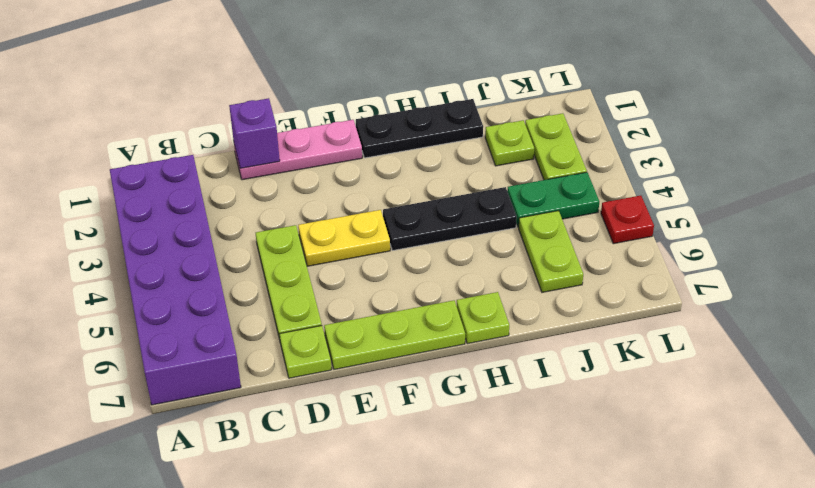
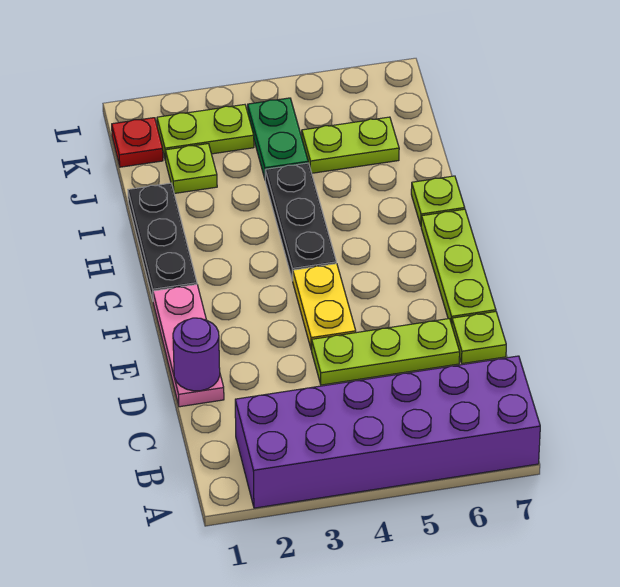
purple 1x1 brick [229,98,280,168] -> purple 1x1 round brick [173,318,220,391]
red 1x1 plate [601,196,654,244] -> red 1x1 plate moved to [112,118,163,167]

